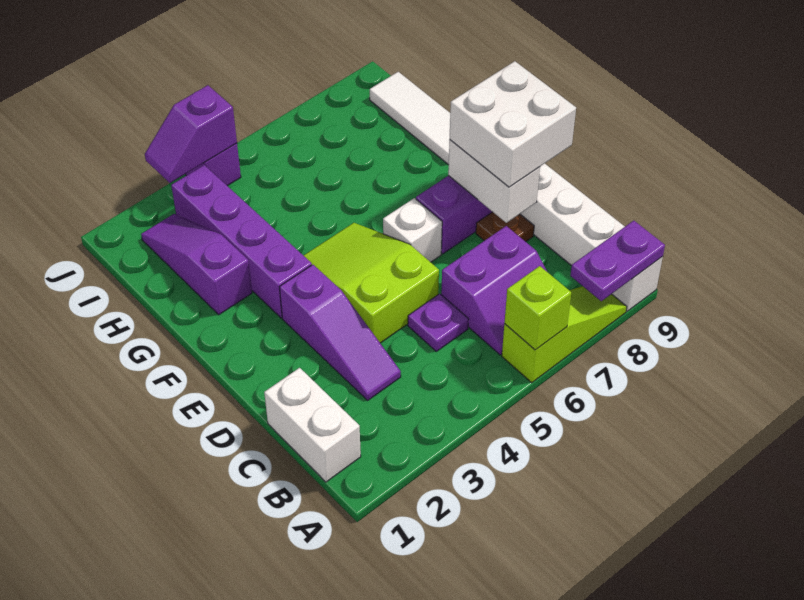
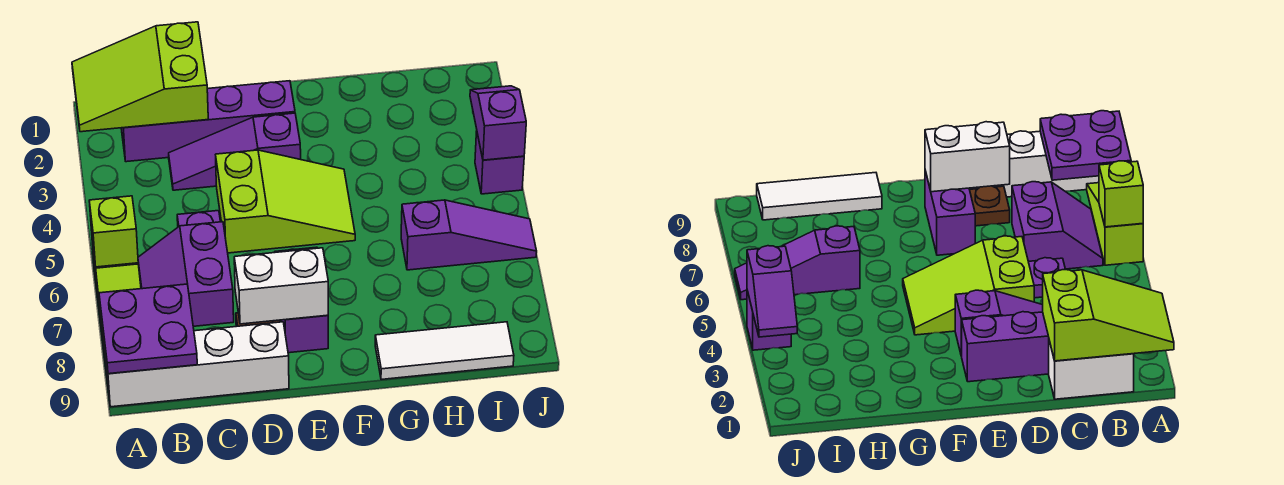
none -> lime 2x3 slope [72,22,208,132]
purple 1x2 plate [570,221,665,301] -> purple 2x2 plate [99,284,197,374]
white 2x2 brick [450,61,576,187] -> none
white 1x1 brick [383,198,442,262] -> none
purple 1x4 brick [171,165,312,318] -> purple 1x4 brick moved to [121,81,295,162]
purple 1x3 slope [141,214,252,315] -> purple 1x3 slope moved to [401,200,537,270]

